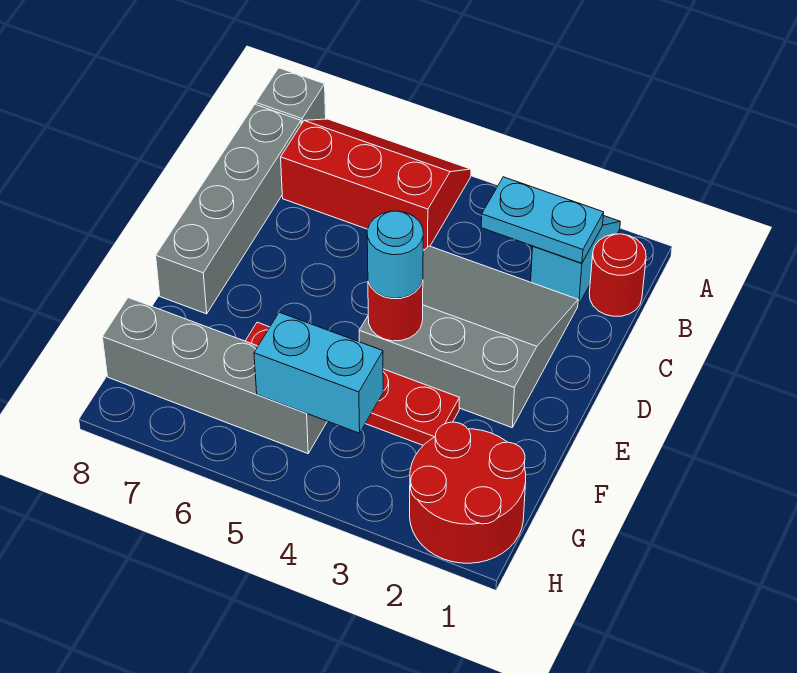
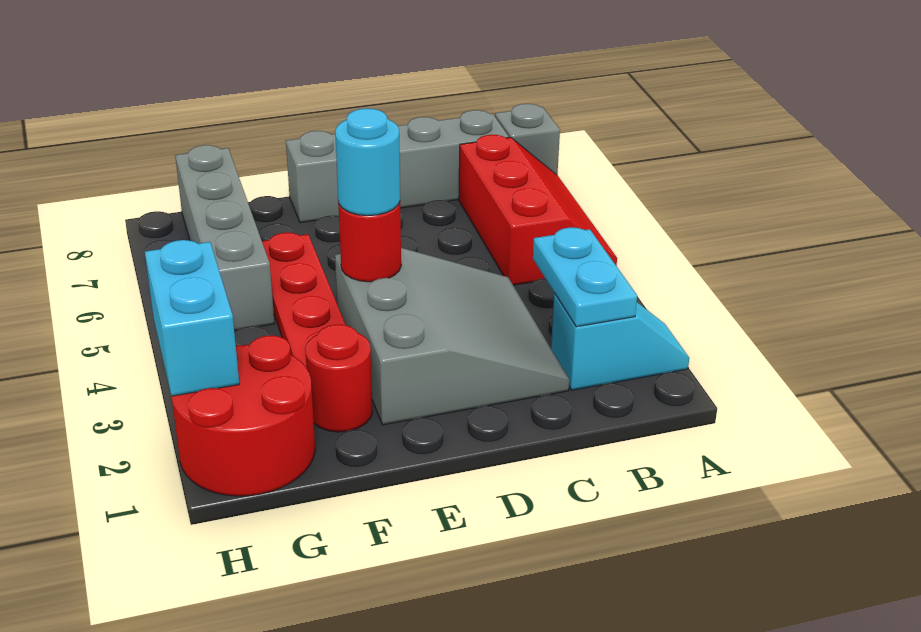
red 1x1 round brick [589,234,646,316] -> red 1x1 round brick moved to [305,324,372,432]
cyan 1x2 brick [254,312,383,433] -> cyan 1x2 brick moved to [145,240,239,396]

